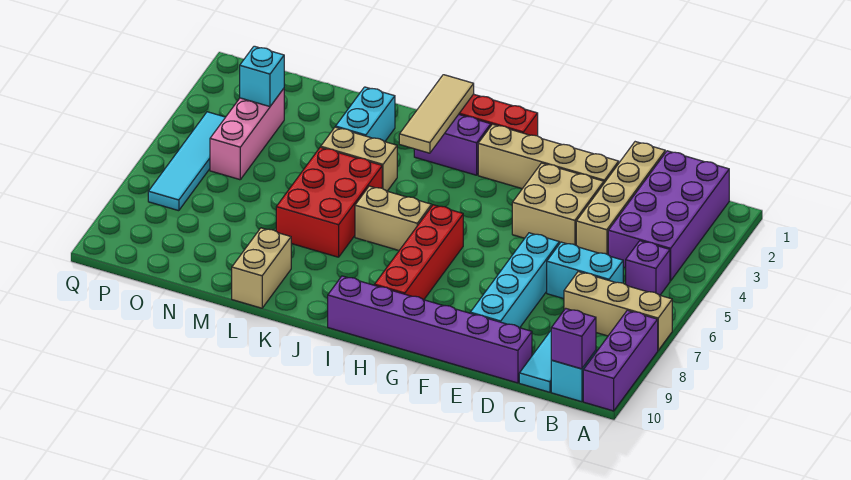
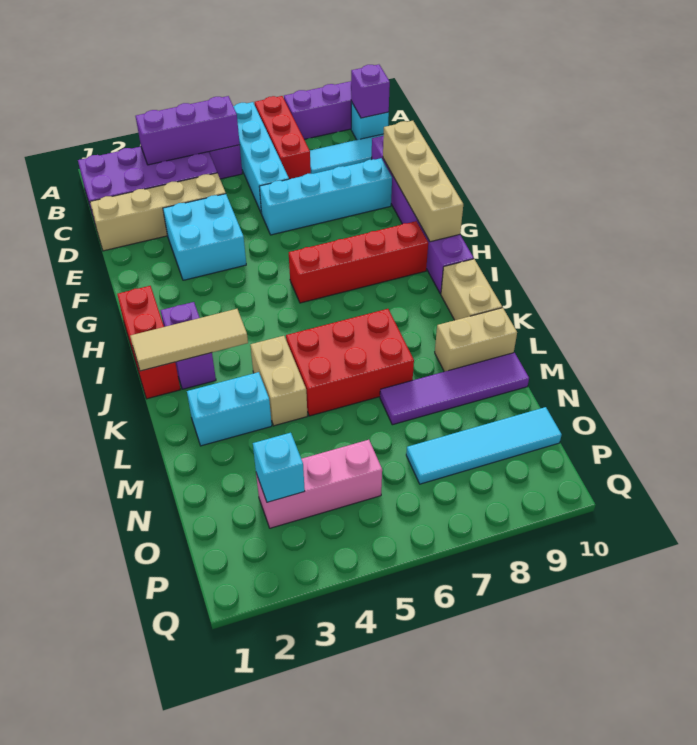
tan 1x3 brick [564,272,672,350] -> red 1x3 brick [255,96,311,179]
none -> purple 1x3 brick [136,96,240,165]
cyan 1x2 brick [547,242,623,299] -> cyan 1x4 brick [233,102,289,214]
tan 1x4 brick [478,124,619,189] -> tan 1x4 brick moved to [383,121,463,242]
tan 2x2 brick [512,163,604,245] -> cyan 2x2 brick [163,194,246,280]
tan 1x2 brick [355,186,432,250] -> tan 1x2 brick moved to [441,259,502,320]
none -> purple 1x4 tile [380,353,529,425]
cyan 1x4 tile [148,112,225,211] -> cyan 1x4 tile moved to [406,407,562,484]

